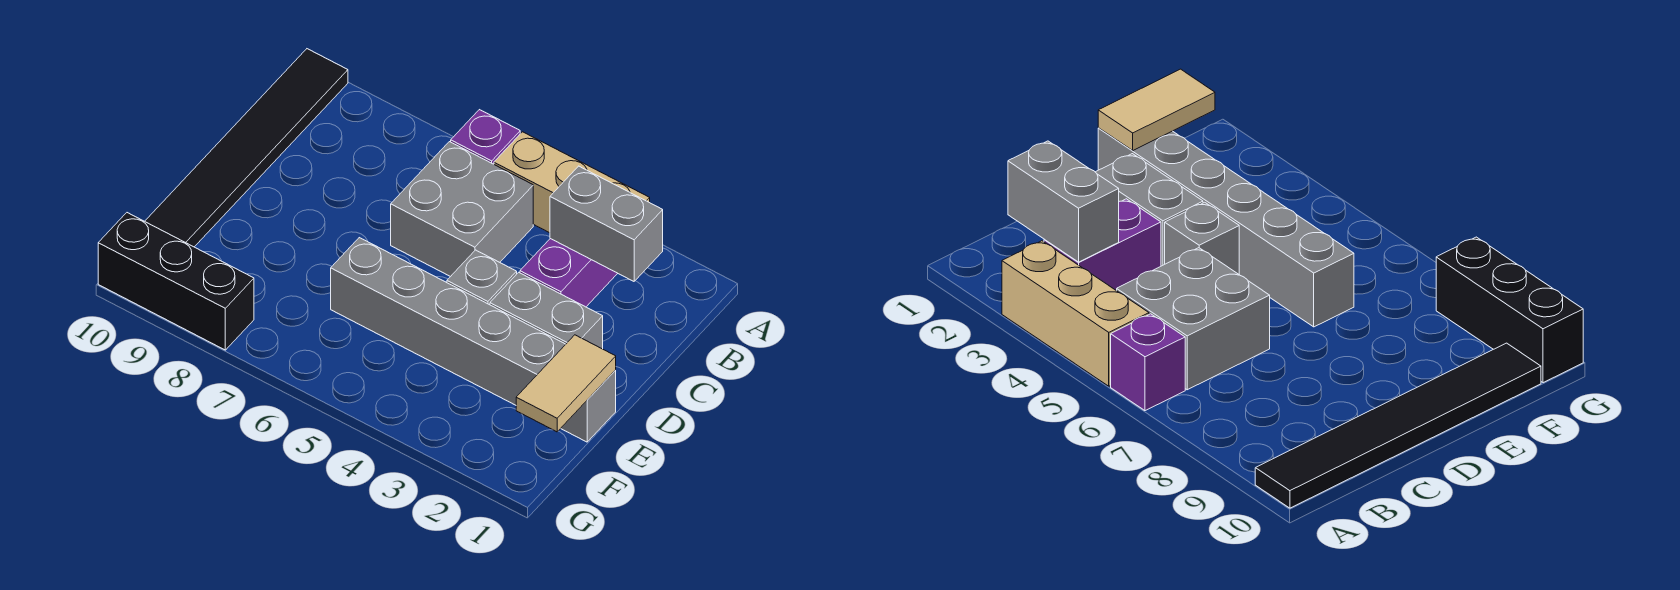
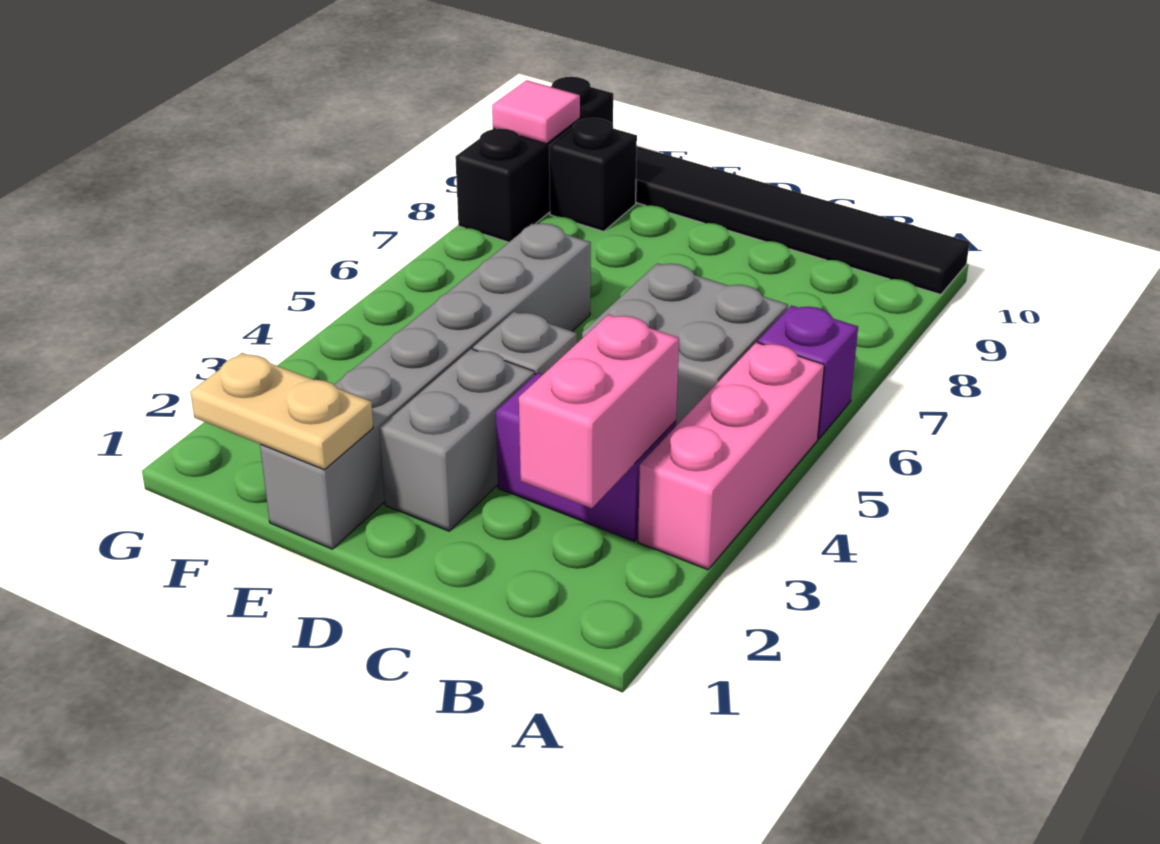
tan 1x3 brick [494,132,650,233] -> pink 1x3 brick [638,342,824,570]
grey 1x2 brick [550,166,663,281] -> pink 1x2 brick [519,315,679,508]
tan 1x2 tile [516,335,616,432] -> tan 1x2 plate [191,353,373,470]
none -> black 1x1 brick [549,118,637,231]
none -> pink 1x1 tile [492,80,580,144]

